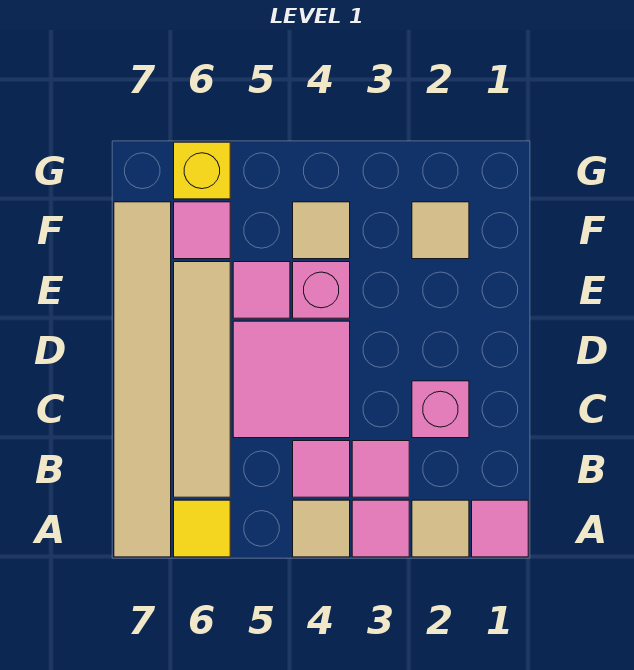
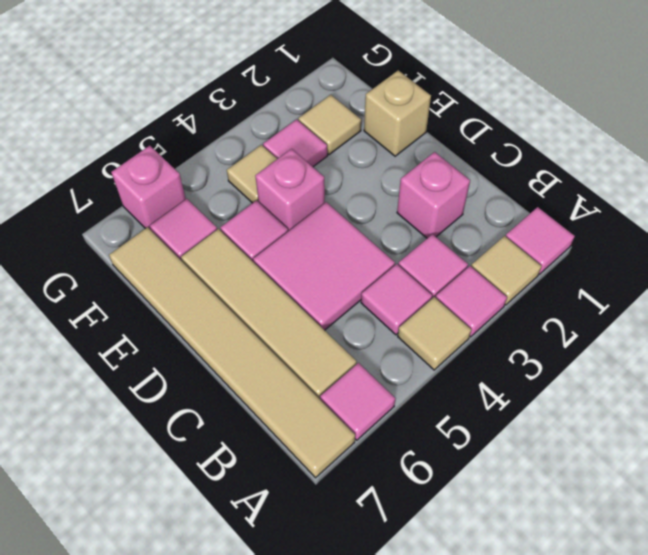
yellow 1x1 tile [174,500,230,557] -> pink 1x1 tile [320,363,395,440]
none -> tan 1x1 brick [364,70,431,156]
none -> pink 1x1 tile [263,119,327,167]
yellow 1x1 brick [174,142,230,199] -> pink 1x1 brick [111,146,186,230]

